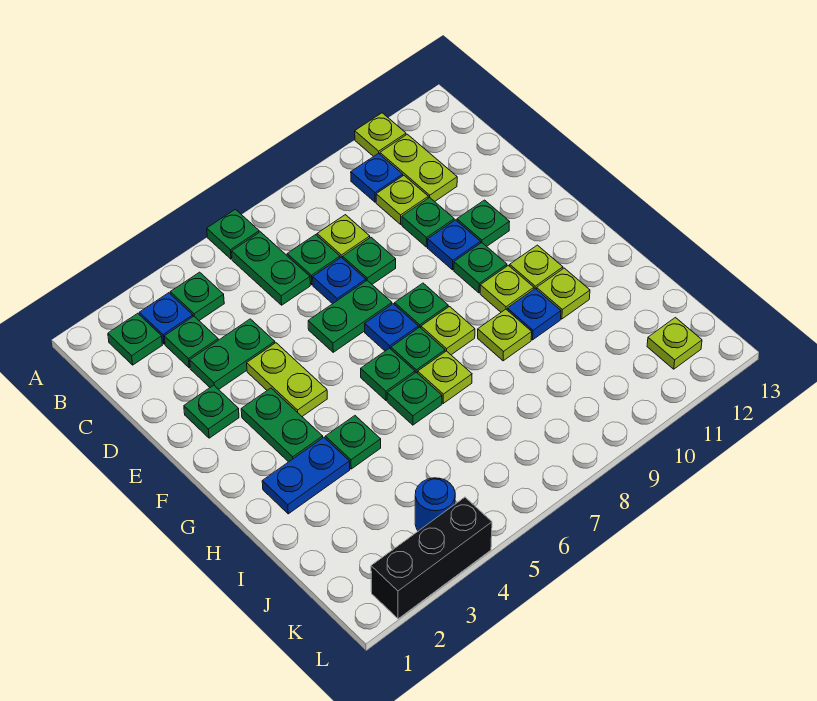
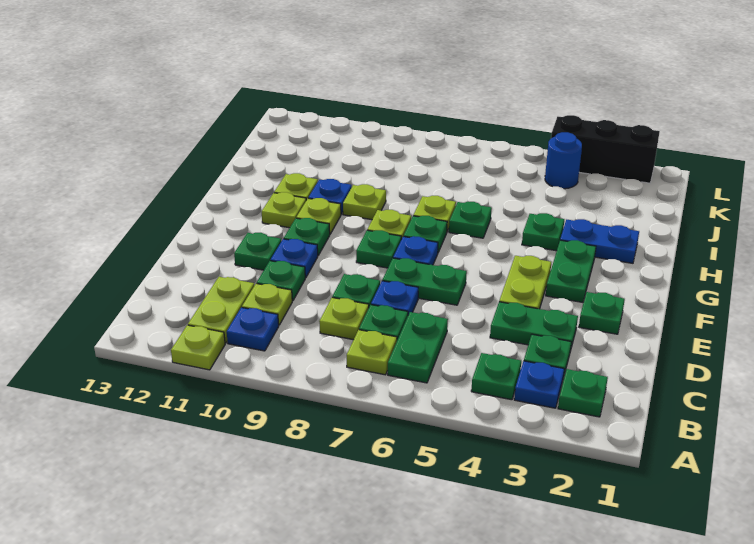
green 1x1 plate [207,209,259,259] -> none
green 1x1 plate [361,348,415,401] -> none
lime 1x1 plate [647,317,702,369] -> lime 1x1 plate moved to [347,330,397,375]

